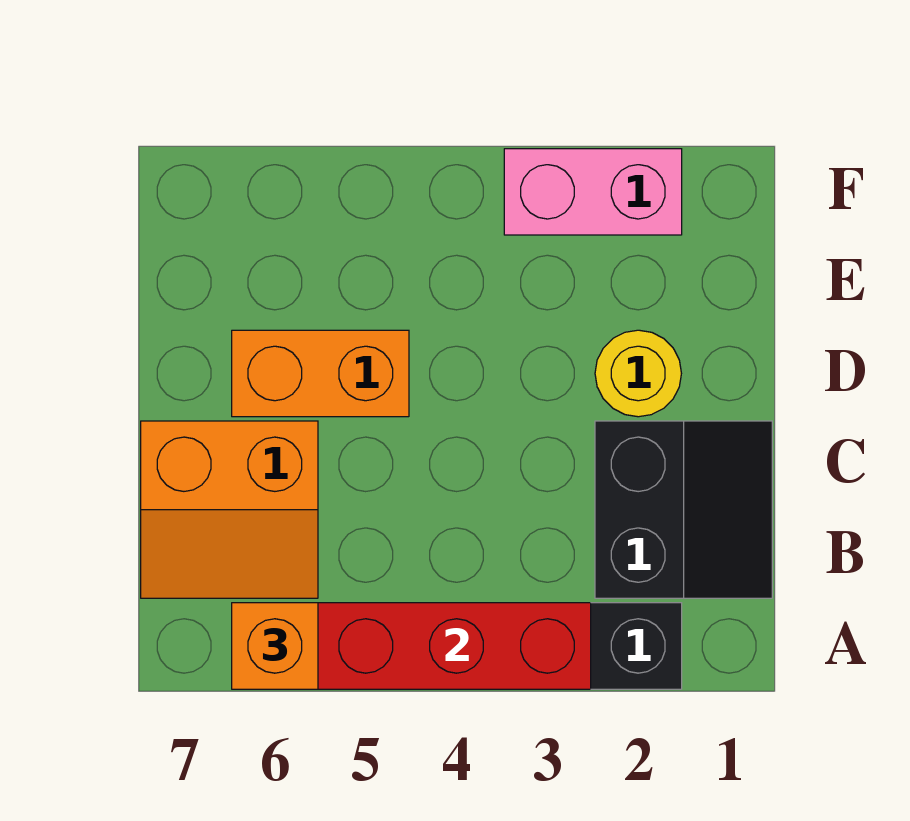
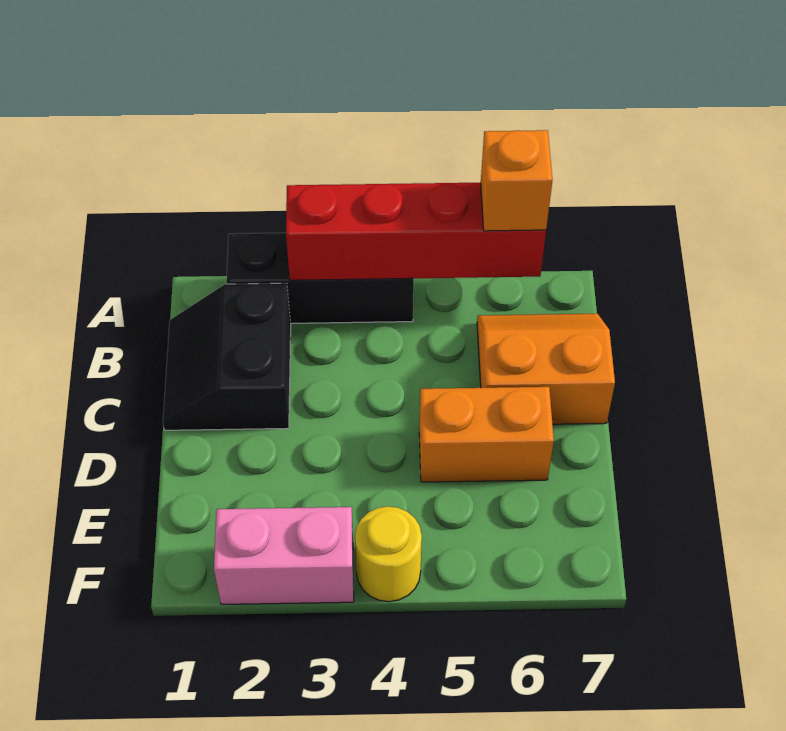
yellow 1x1 round brick [595,330,681,417] -> yellow 1x1 round brick moved to [355,506,422,602]

